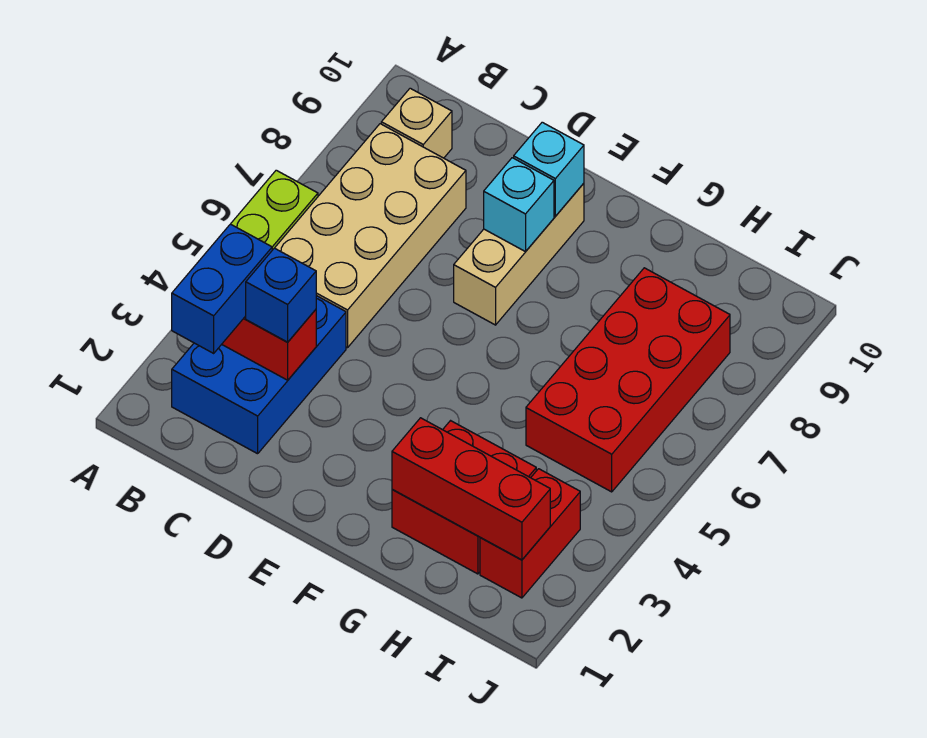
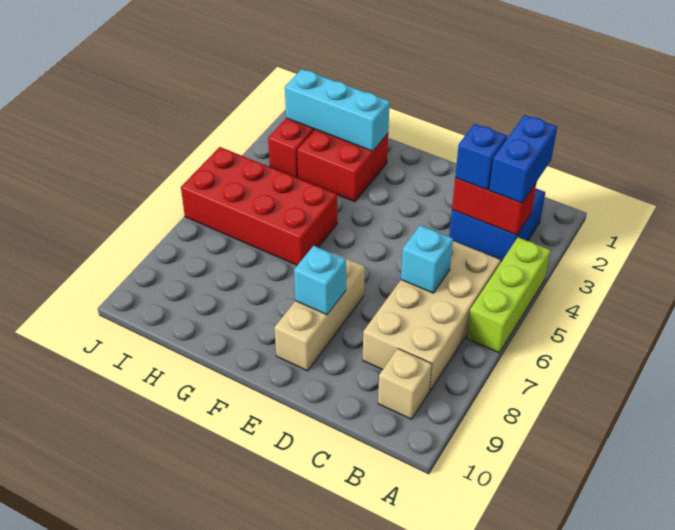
blue 2x3 brick [172,296,346,454] -> blue 2x2 brick [449,188,545,261]
cyan 1x1 brick [514,122,584,216] -> cyan 1x1 brick moved to [401,225,453,293]
red 1x3 brick [392,418,550,560] -> cyan 1x3 brick [285,69,390,151]
red 2x4 brick [526,268,730,492] -> red 2x4 brick turned to [181,147,337,265]

